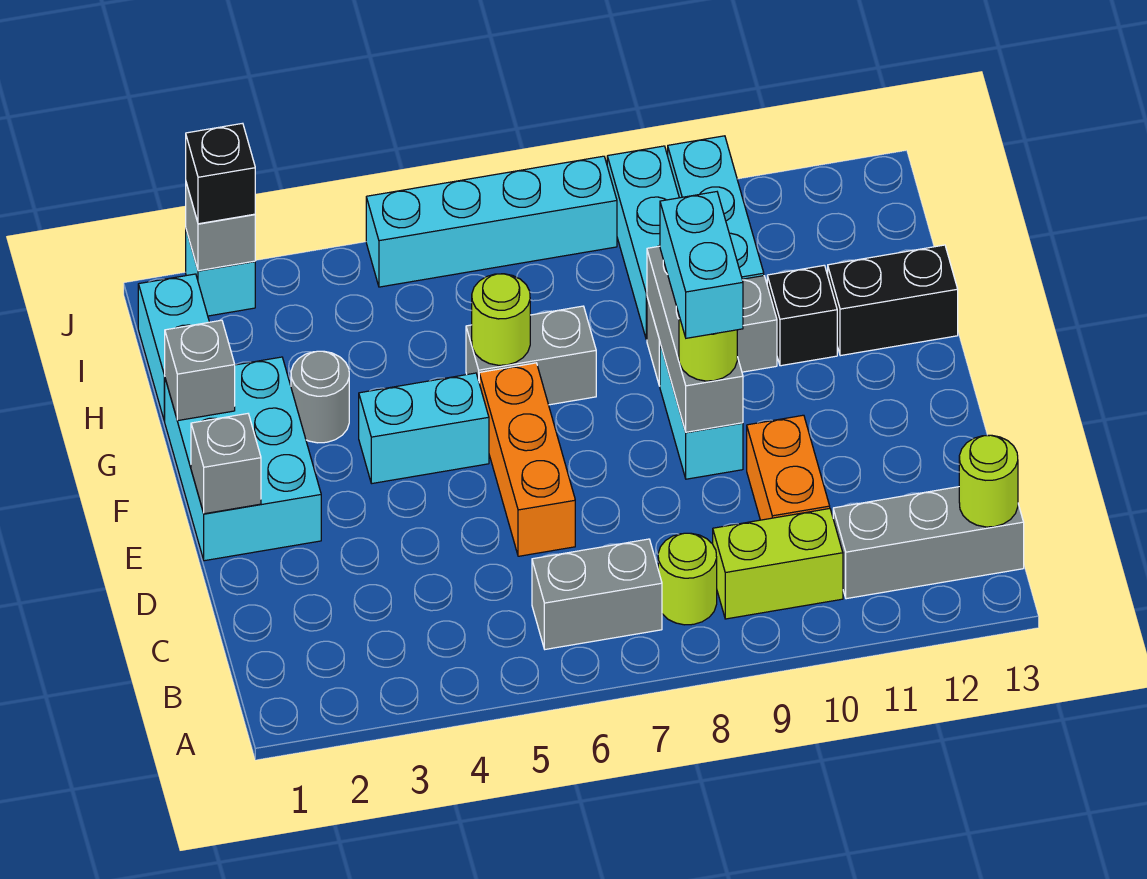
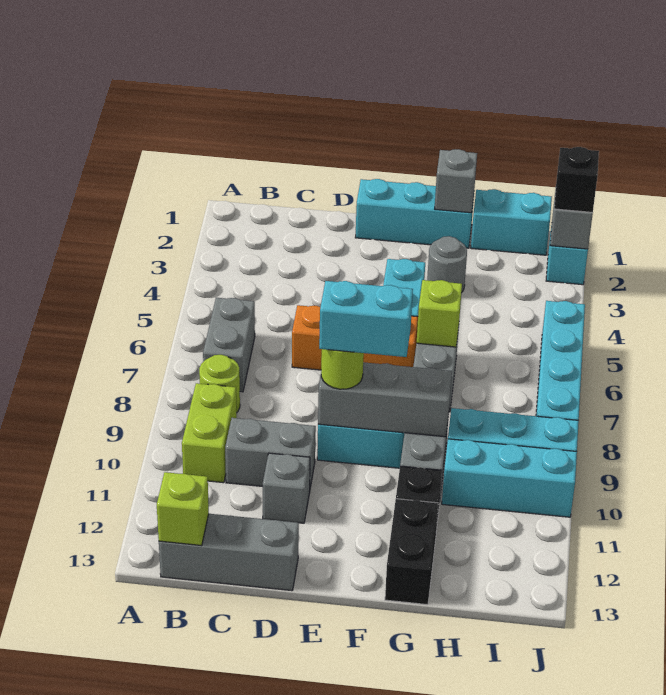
grey 1x3 brick [833,487,1024,599] -> grey 1x3 brick turned to [159,514,299,591]
lime 1x1 round brick [959,435,1018,527] -> lime 1x1 brick [157,472,209,545]
orange 1x2 brick [747,415,830,520] -> grey 1x2 brick [225,418,316,487]
cyan 2x3 brick [165,357,321,561] -> cyan 1x3 brick [355,179,474,248]
grey 1x1 brick [191,414,261,514] -> grey 1x1 brick moved to [263,453,310,523]
lime 1x1 round brick [472,274,530,365] -> lime 1x1 brick [417,280,462,347]

